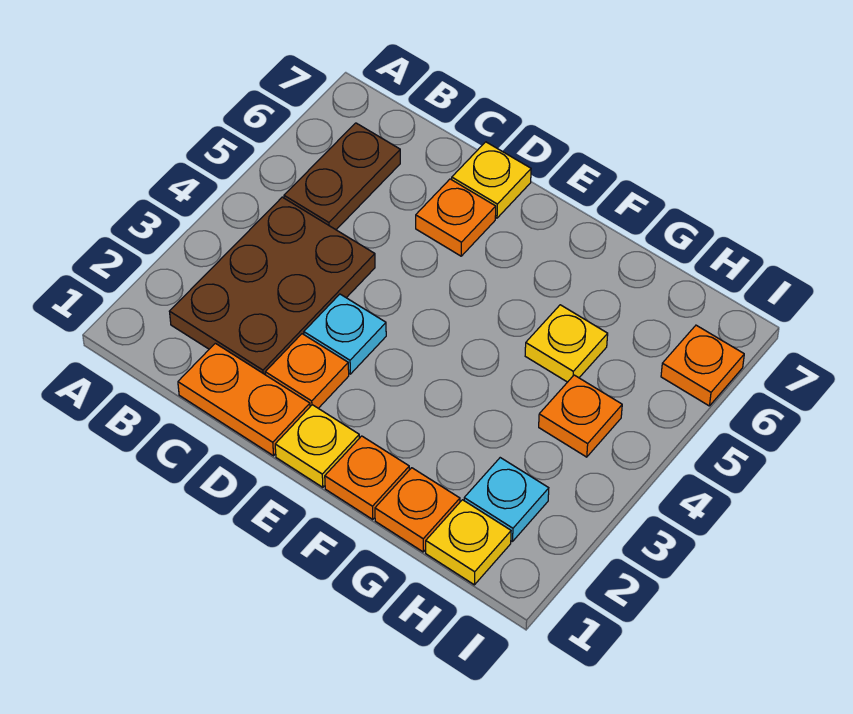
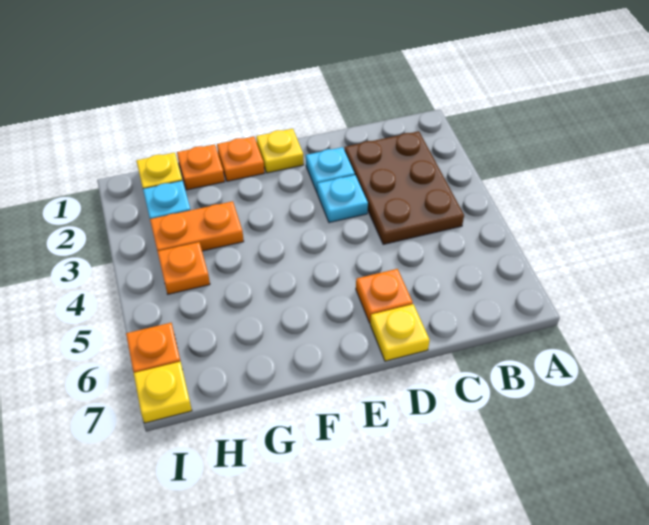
brown 1x2 plate [284,123,400,230] -> none
orange 1x2 plate [178,343,310,456] -> orange 1x2 plate moved to [150,201,244,251]
orange 1x1 plate [265,334,349,408] -> cyan 1x1 plate [306,147,355,192]
yellow 1x1 plate [525,305,608,382] -> yellow 1x1 plate moved to [134,361,192,423]

